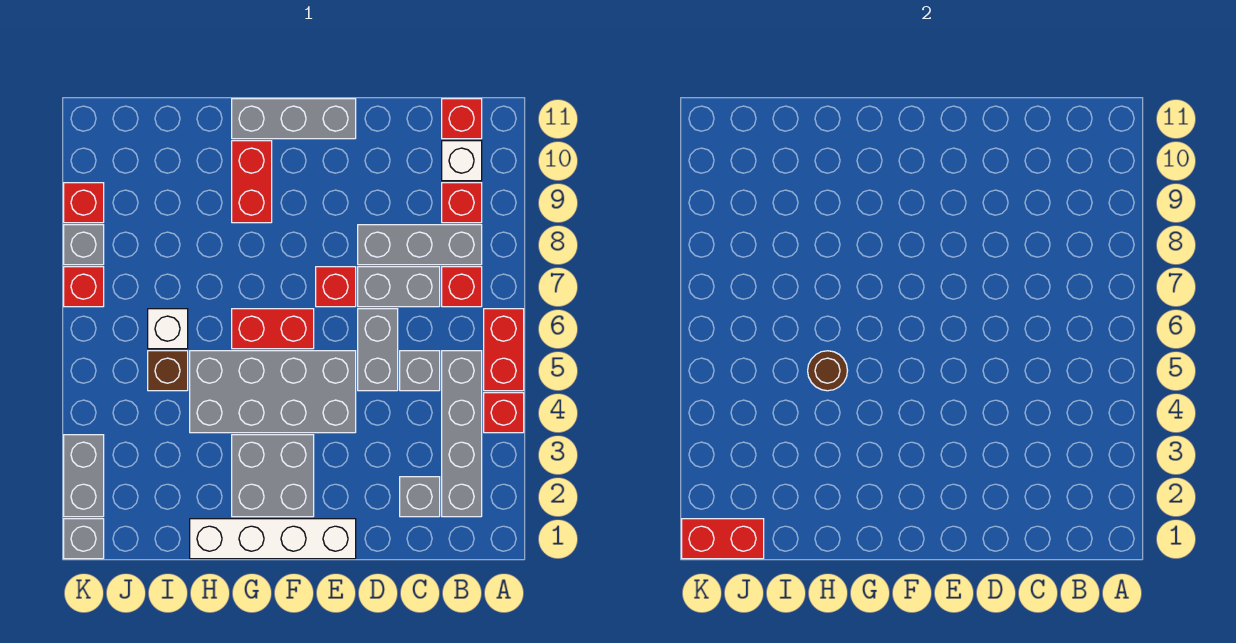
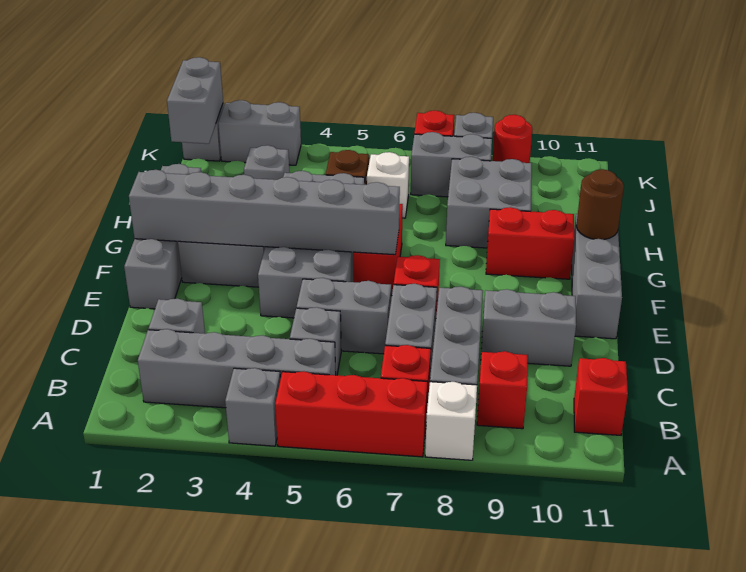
red 1x1 brick [484,393,524,433] -> grey 1x1 brick [225,368,280,446]
red 1x2 brick [484,309,524,391] -> red 1x3 brick [275,371,427,457]
white 1x1 brick [442,141,482,181] -> white 1x1 brick moved to [425,382,477,460]
none -> grey 1x2 brick [481,289,576,366]
white 1x4 brick [190,519,356,559] -> grey 1x4 brick [124,164,201,309]
none -> grey 1x6 brick [129,170,400,255]
brown 1x1 round brick [808,351,848,391] -> brown 1x1 round brick moved to [576,169,624,240]
none -> grey 2x2 brick [446,157,532,248]
none -> grey 1x1 brick [244,145,289,180]
red 1x2 brick [682,519,764,559] -> grey 1x2 brick [167,57,223,144]
none -> grey 1x2 brick [411,132,492,197]
red 1x1 brick [64,183,104,223] -> red 1x1 round brick [493,115,532,163]

